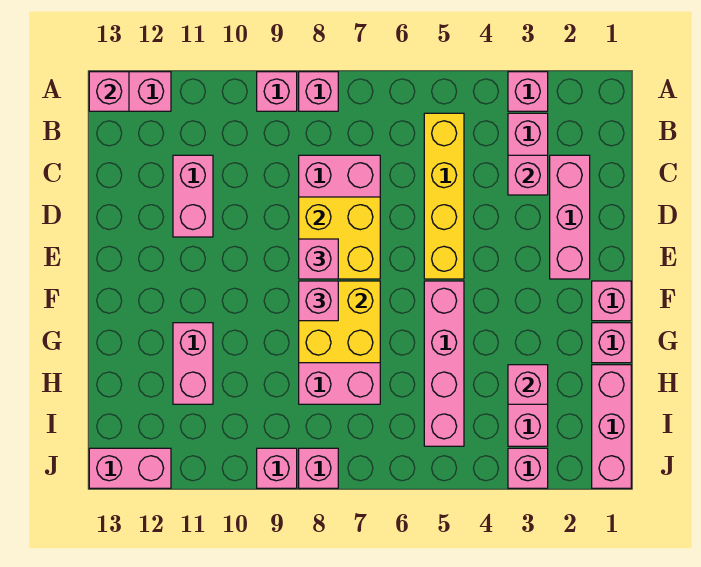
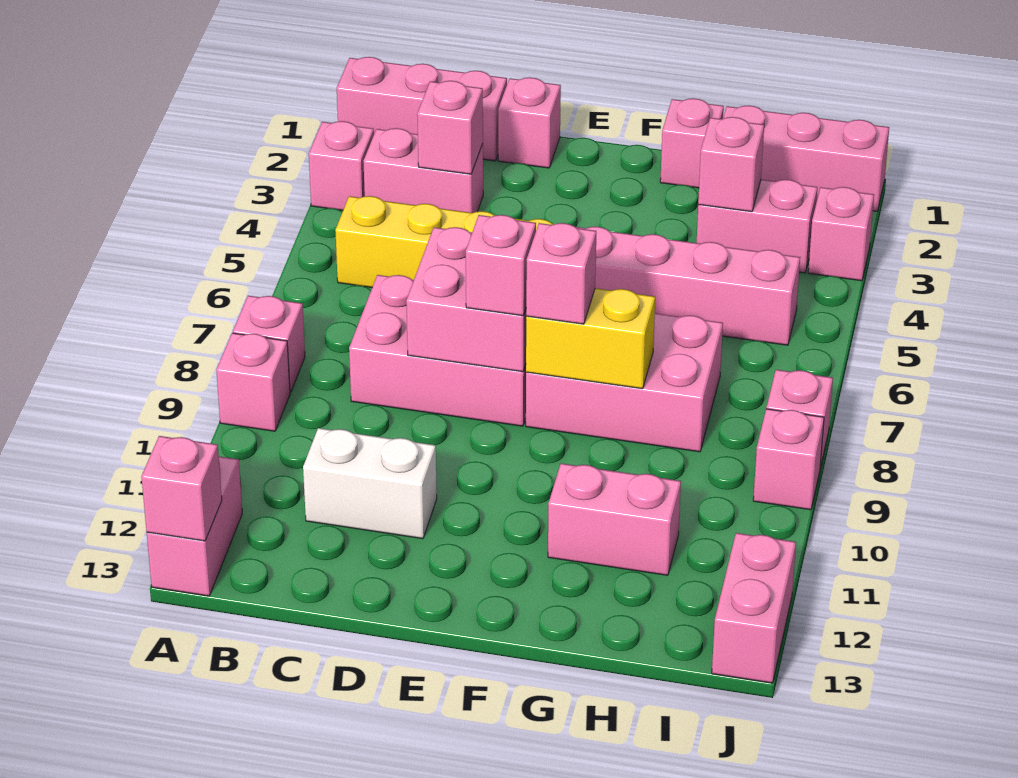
pink 1x3 brick [550,155,590,279] -> pink 1x3 brick moved to [337,57,507,161]
pink 1x2 brick [173,155,213,237] -> white 1x2 brick [303,428,437,539]
yellow 2x2 brick [299,197,380,279] -> pink 2x2 brick [406,227,526,372]
pink 1x1 brick [592,281,631,321] -> pink 1x1 brick moved to [498,78,561,168]
yellow 2x2 brick [299,281,380,363] -> yellow 1x2 brick [526,288,655,389]

